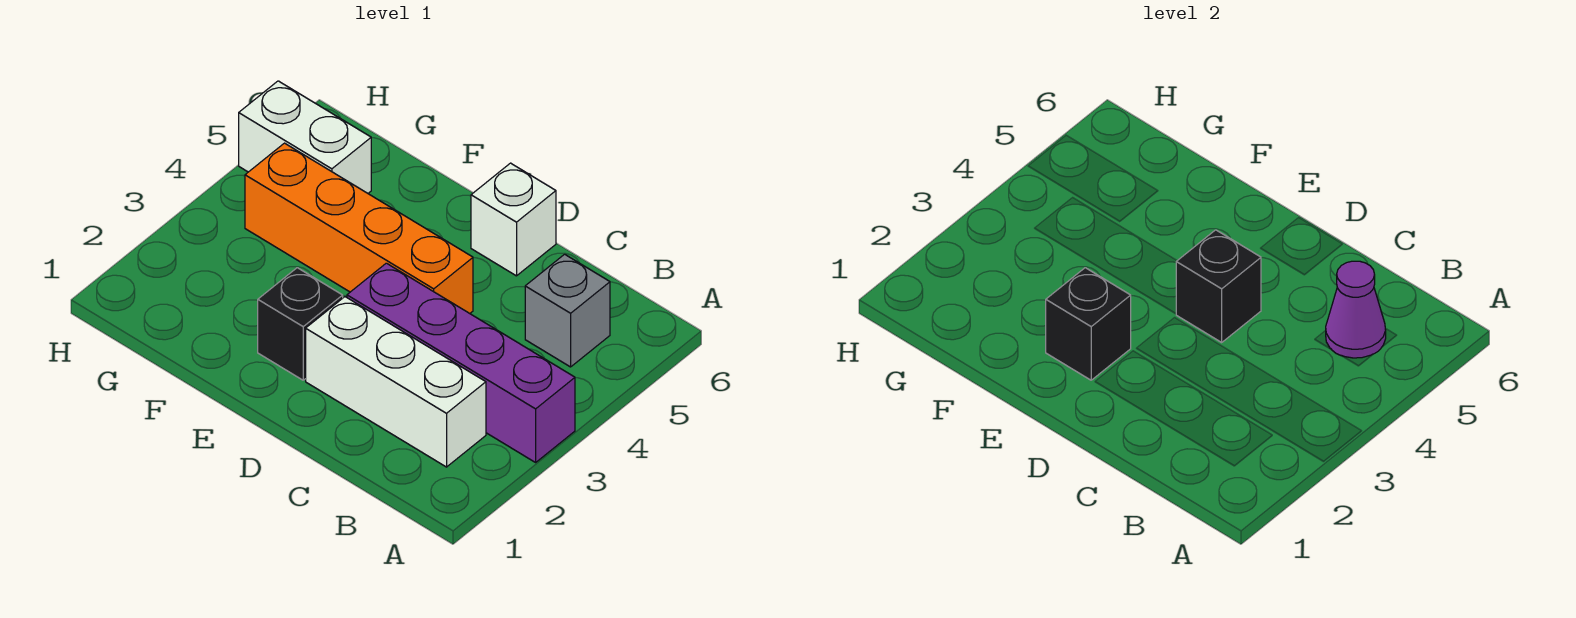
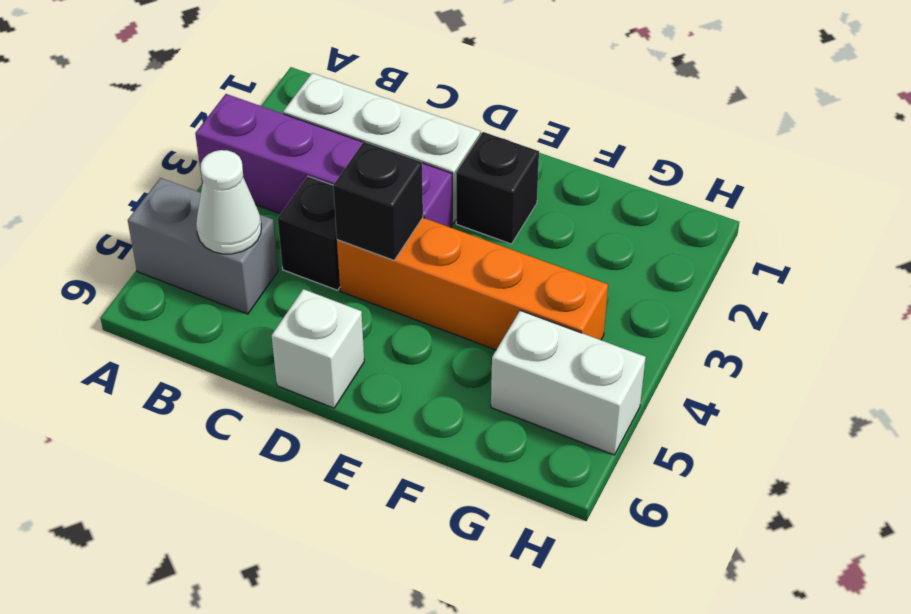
grey 1x1 brick [525,254,610,367] -> grey 1x2 brick [128,178,278,314]
purple 1x1 cone [1326,261,1386,358] -> white 1x1 cone [196,150,261,254]
black 1x1 brick [1046,268,1131,380] -> black 1x1 brick moved to [278,176,340,290]

